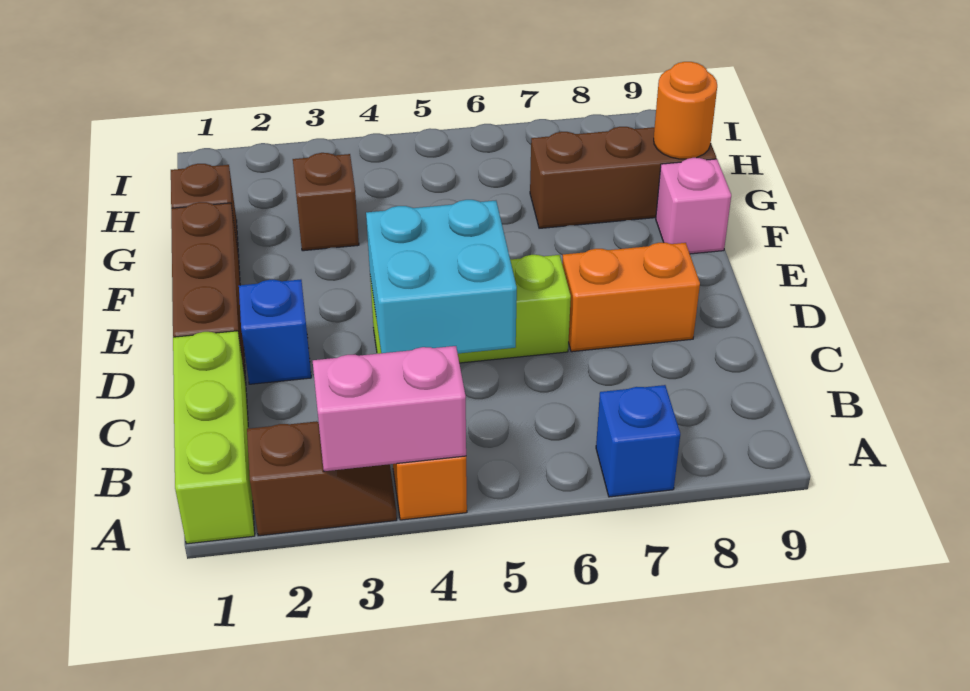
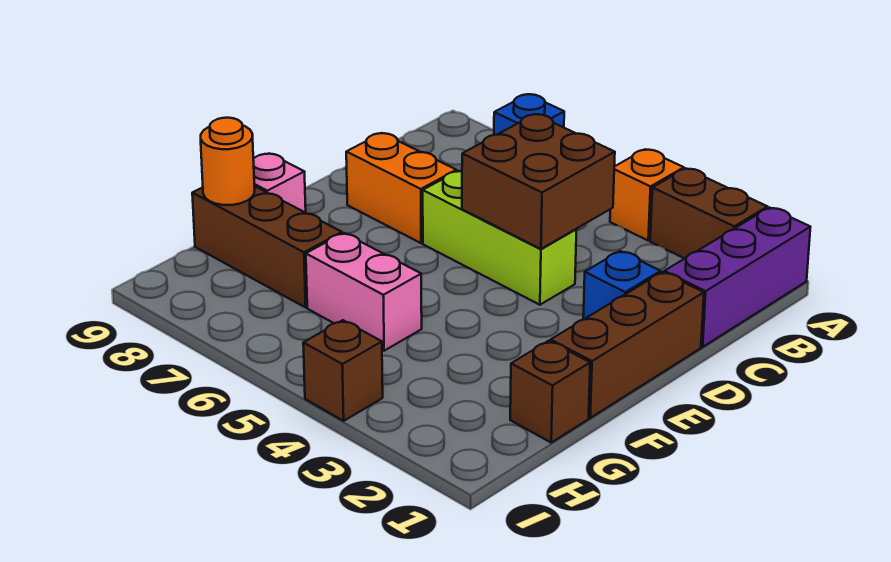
lime 1x3 brick [173,331,255,544] -> purple 1x3 brick [664,208,810,347]
brown 1x2 slope [247,421,397,536] -> brown 1x2 brick [650,168,767,259]
pink 1x2 brick [313,346,466,471] -> pink 1x2 brick moved to [306,233,422,351]
cyan 2x2 brick [366,200,517,353] -> brown 2x2 brick [462,114,615,249]
brown 1x1 brick [293,153,359,251] -> brown 1x1 brick moved to [303,320,383,421]

